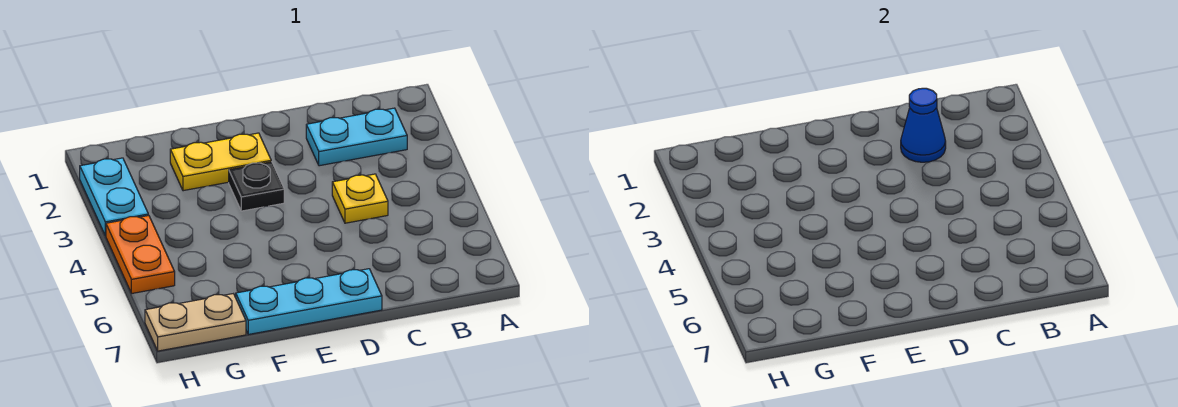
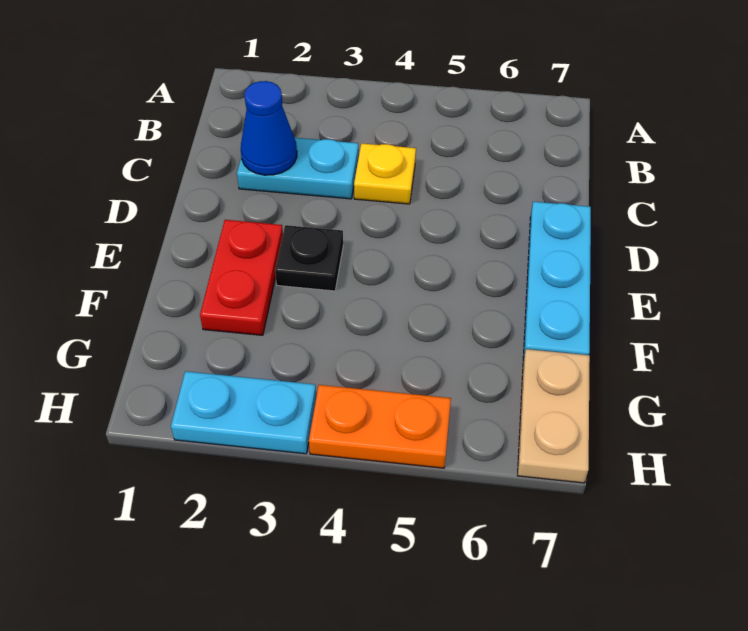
cyan 1x2 plate [306,108,407,166] -> cyan 1x2 plate turned to [237,138,359,199]
yellow 1x2 plate [170,133,271,191] -> red 1x2 plate [200,220,283,335]

